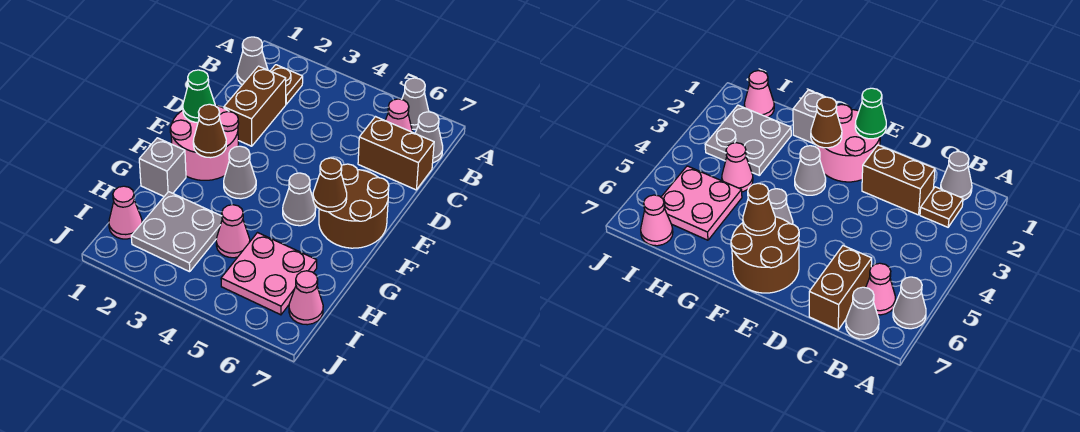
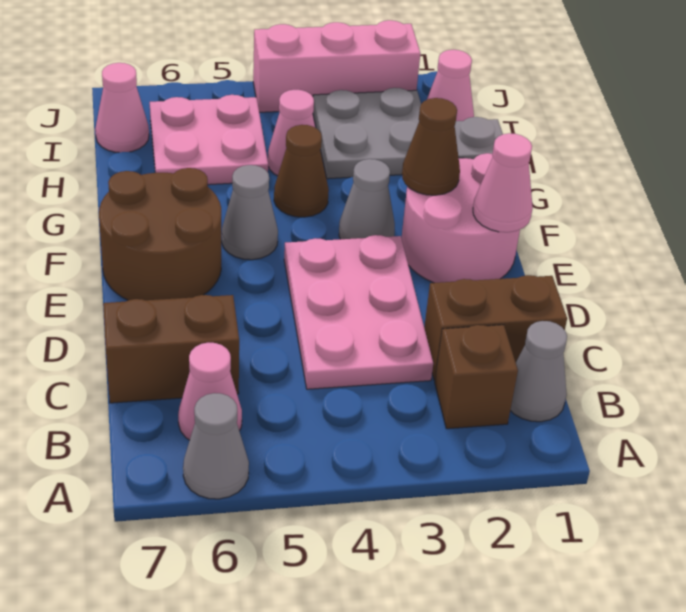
brown 1x1 plate [270,65,303,104] -> brown 1x1 brick [435,325,518,429]
grey 1x1 cone [415,112,443,163] -> none
brown 1x2 brick [224,66,286,146] -> brown 1x2 brick turned to [424,275,567,380]
none -> pink 2x3 plate [284,235,433,389]
green 1x1 cone [183,70,215,123] -> pink 1x1 cone [473,133,533,232]
brown 1x1 cone [313,158,347,212] -> brown 1x1 cone moved to [274,125,329,217]
none -> pink 1x3 brick [253,20,420,112]

